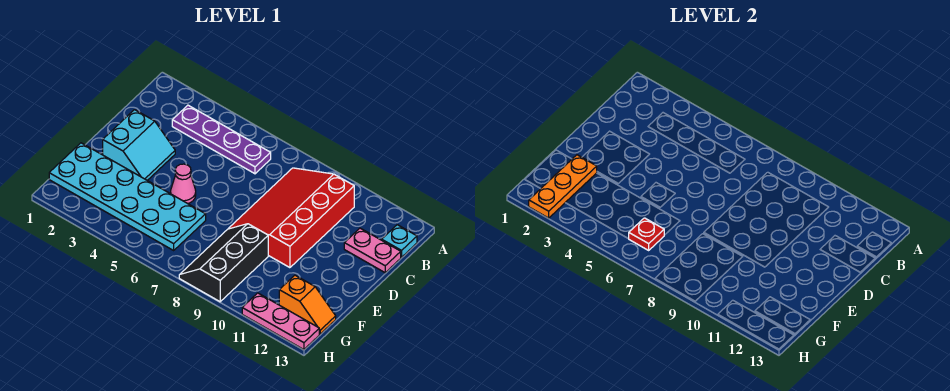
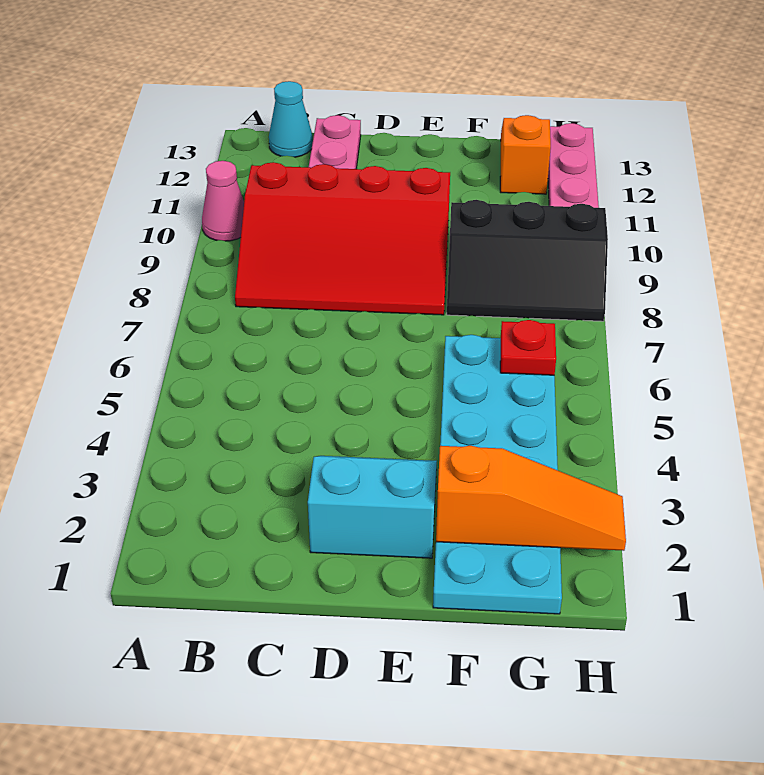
purple 1x4 plate [172,105,271,174] -> none
cyan 1x1 plate [382,225,417,257] -> cyan 1x1 cone [269,81,313,157]
pink 1x1 cone [171,164,196,204] -> pink 1x1 cone moved to [202,161,244,241]
orange 1x3 plate [529,155,597,218] -> orange 1x3 slope [436,446,626,551]

